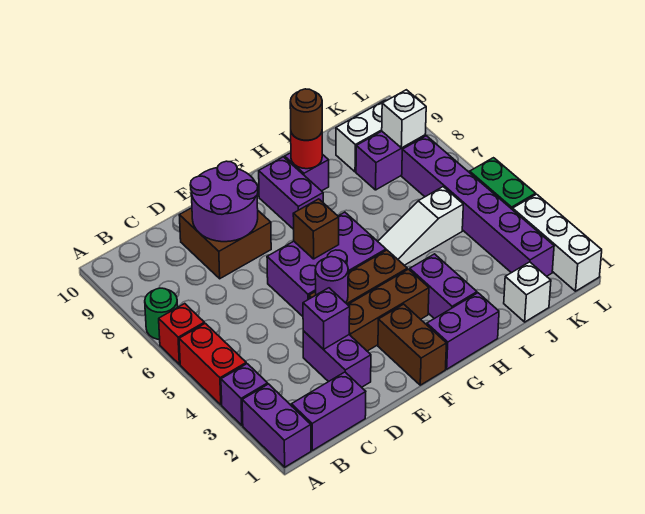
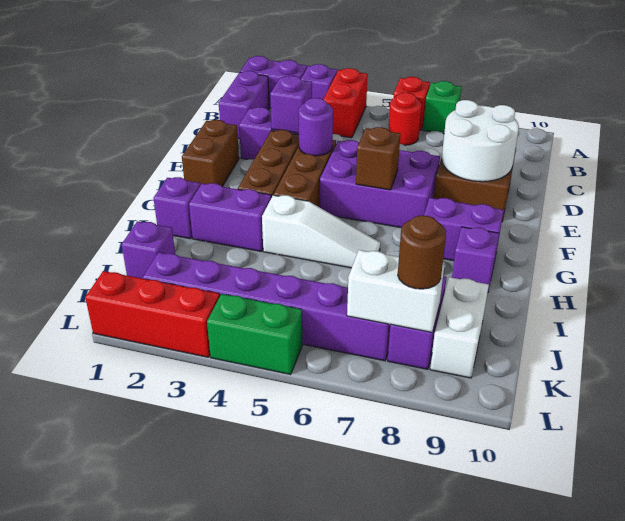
red 1x2 brick [179,323,246,405] -> red 1x2 brick turned to [324,68,368,138]
green 1x1 round brick [145,288,178,340] -> green 1x1 brick [423,81,462,134]
purple 2x2 round brick [190,161,258,242] -> white 2x2 round brick [442,100,519,182]
purple 2x3 brick [267,212,386,316] -> purple 2x3 brick turned to [320,140,440,228]
brown 1x2 brick [378,304,447,385] -> brown 1x2 brick turned to [182,120,239,187]
purple 1x2 brick [427,293,499,369] -> purple 1x1 brick [154,177,200,239]
white 1x3 slope [378,187,463,265] -> white 1x3 slope turned to [262,195,380,268]
red 1x1 round brick [291,133,322,169] -> red 1x1 round brick moved to [389,93,421,145]
brown 1x1 round brick [290,89,322,140] -> brown 1x1 round brick moved to [398,215,446,289]
white 1x1 brick [504,262,551,322] -> purple 1x1 brick [122,221,175,279]
white 1x1 brick [382,90,426,148] -> white 1x2 brick [347,250,444,332]
white 1x3 brick [513,194,602,291] -> red 1x3 brick [85,271,220,357]

